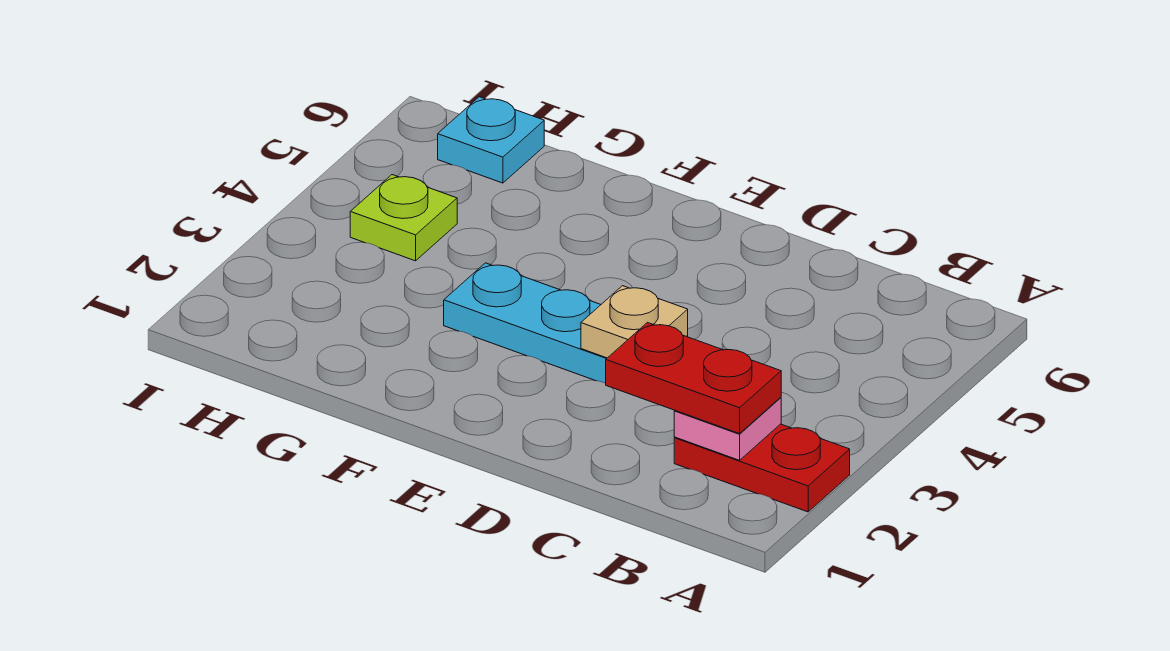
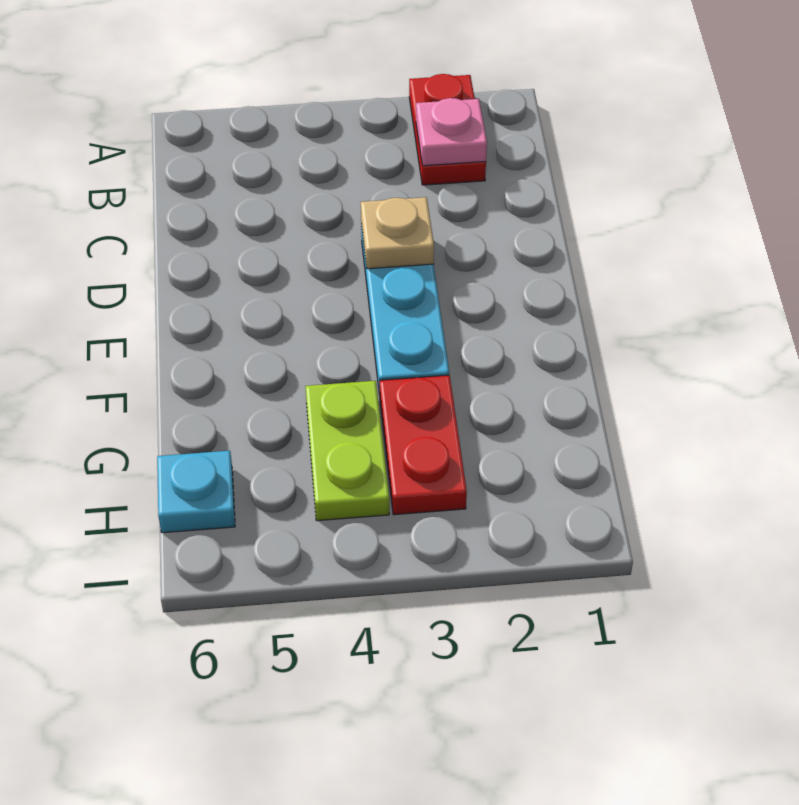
red 1x2 plate [606,323,781,434] -> red 1x2 plate moved to [380,375,467,515]
lime 1x1 plate [350,175,457,261] -> lime 1x2 plate [305,381,389,521]

